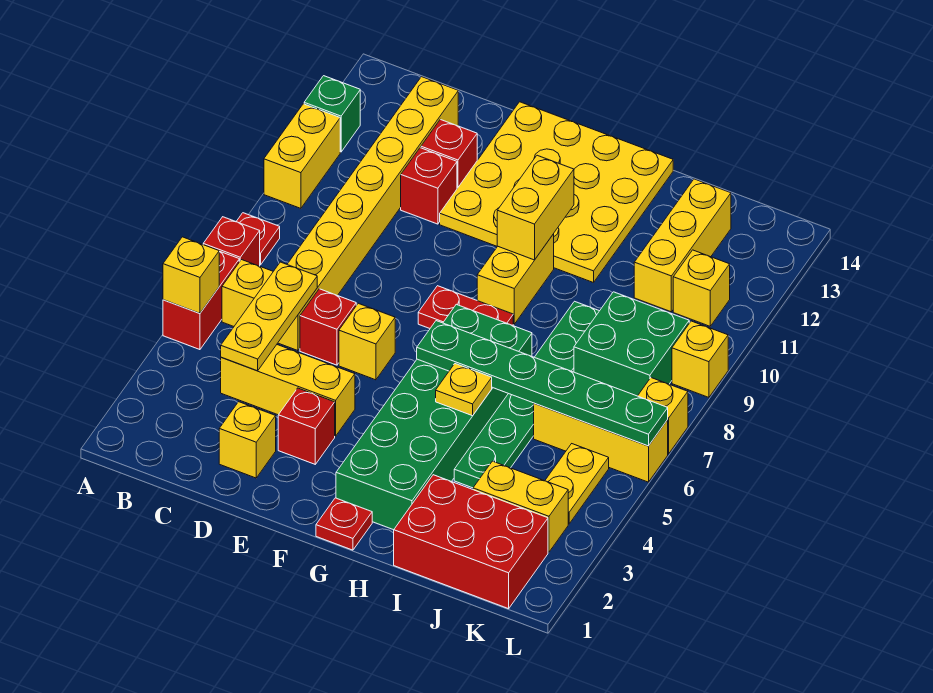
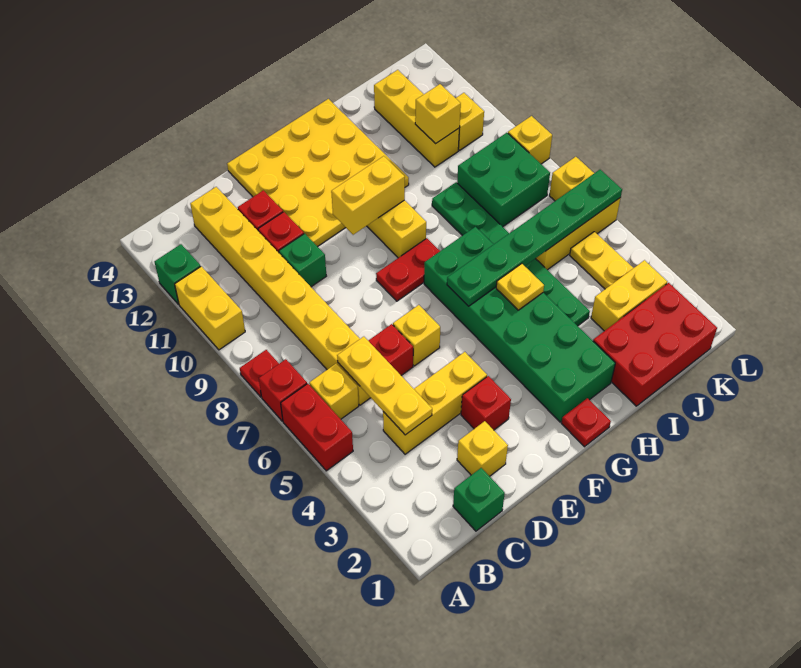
yellow 1x1 brick [163,237,219,313] -> yellow 1x1 brick moved to [415,84,461,144]
none -> green 1x1 brick [453,468,505,531]
none -> green 1x1 brick [279,234,326,287]
yellow 1x2 brick [497,155,574,260] -> yellow 1x2 brick turned to [331,156,405,235]

